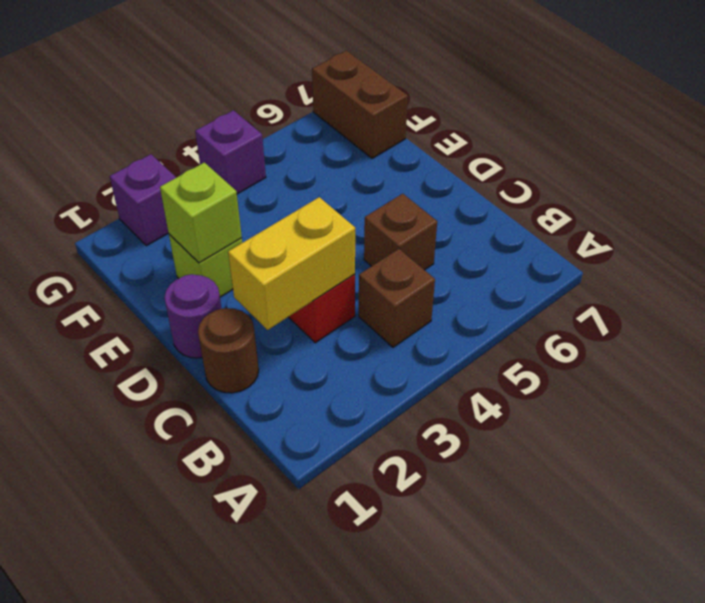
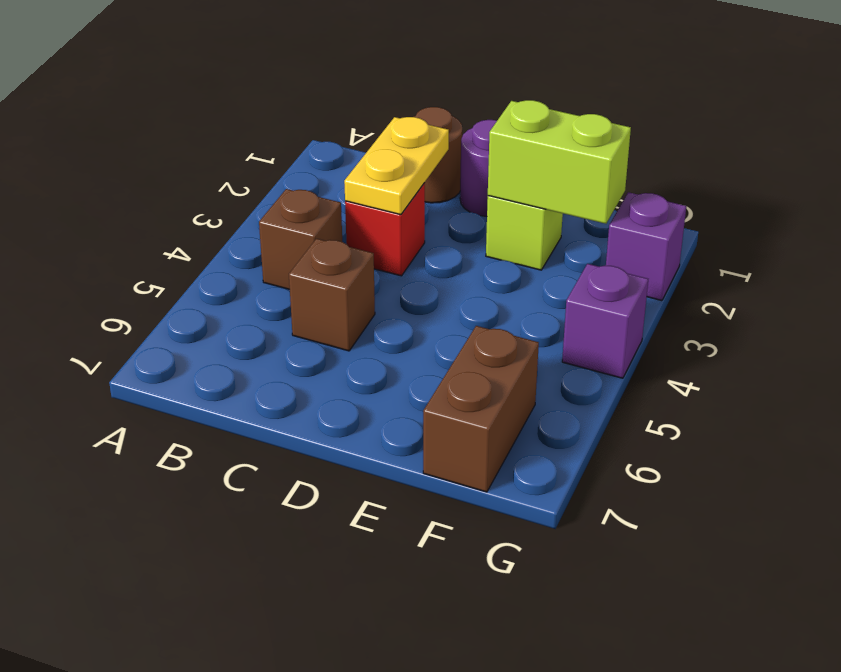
yellow 1x2 brick [228,197,355,330] -> yellow 1x2 plate [344,117,449,215]
lime 1x1 brick [160,162,242,263] -> lime 1x2 brick [488,100,631,224]
brown 1x2 brick [312,51,408,158] -> brown 1x2 brick turned to [423,326,539,492]

